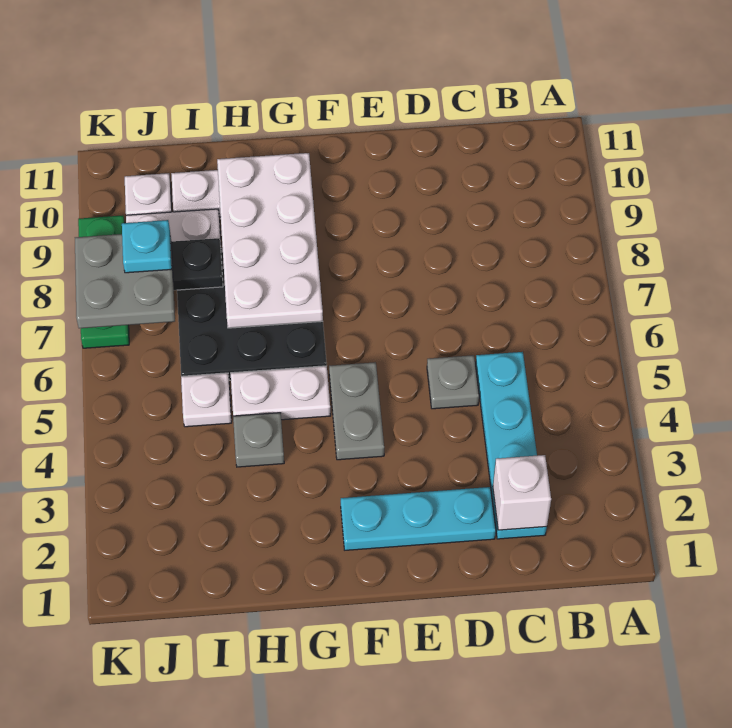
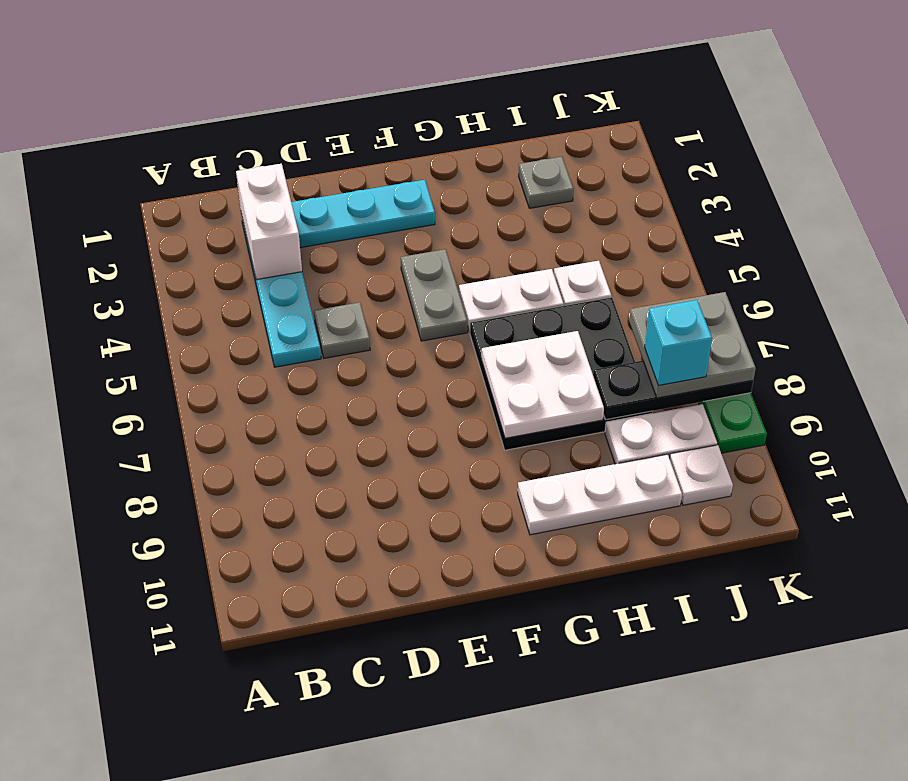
white 1x1 brick [493,455,551,530] -> white 1x2 brick [236,164,302,280]
white 2x4 plate [217,153,323,328] -> white 2x2 plate [482,331,604,438]
grey 1x1 plate [233,413,284,467] -> grey 1x1 plate moved to [519,157,574,208]
cyan 1x1 plate [122,220,172,273] -> cyan 1x1 brick [645,300,712,385]

